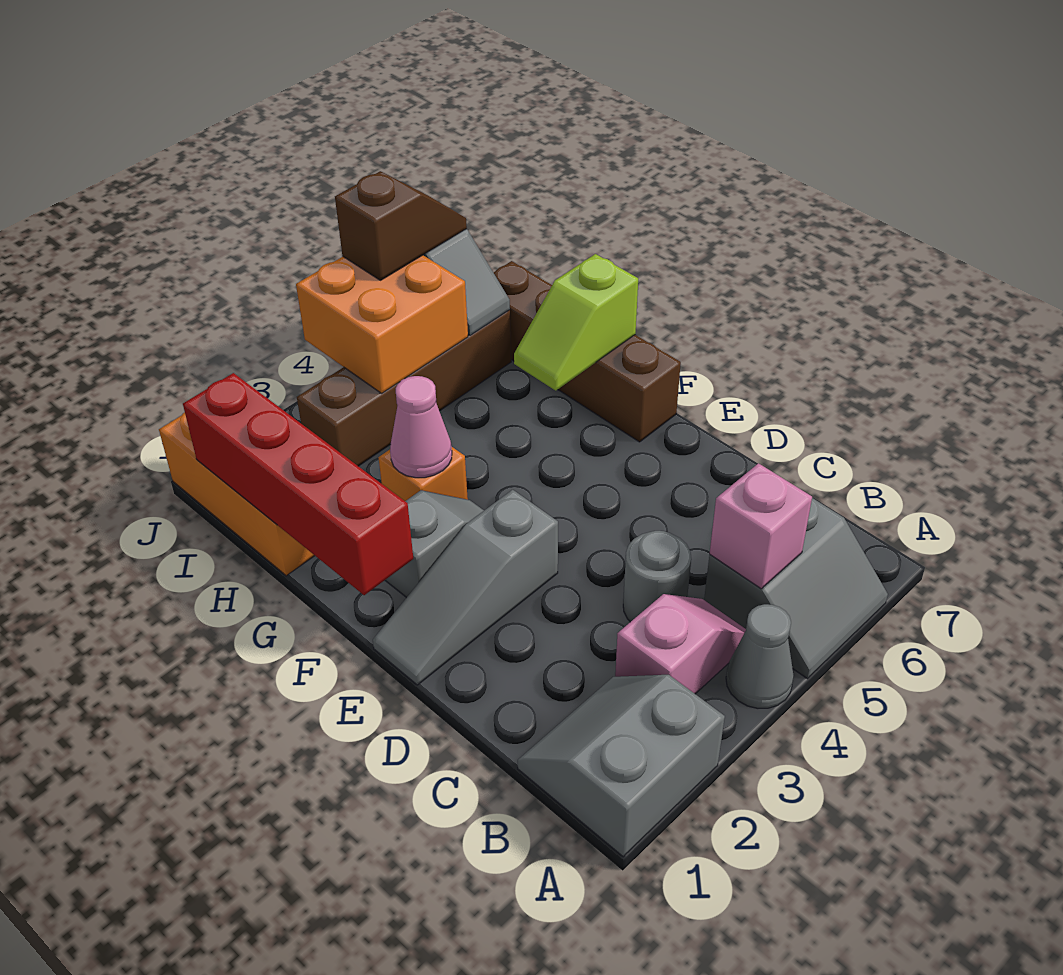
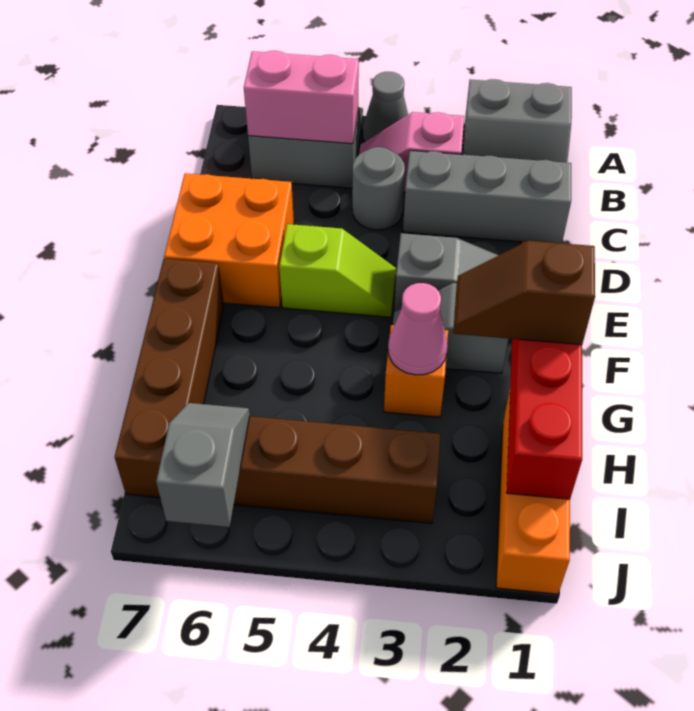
pink 1x1 brick [710,463,812,589] -> pink 1x2 brick [244,51,359,144]
none -> grey 1x3 brick [403,151,571,243]
lime 1x2 slope [514,254,638,390] -> lime 1x2 slope moved to [279,224,396,317]
orange 2x2 brick [296,255,468,393] -> orange 2x2 brick moved to [164,173,294,308]
brown 1x2 slope [335,171,467,280] -> brown 1x2 slope moved to [453,241,595,345]

